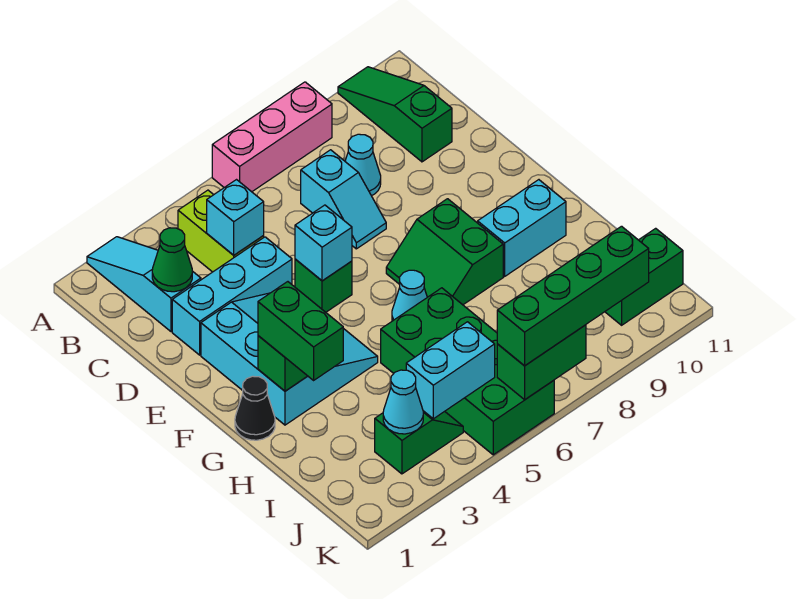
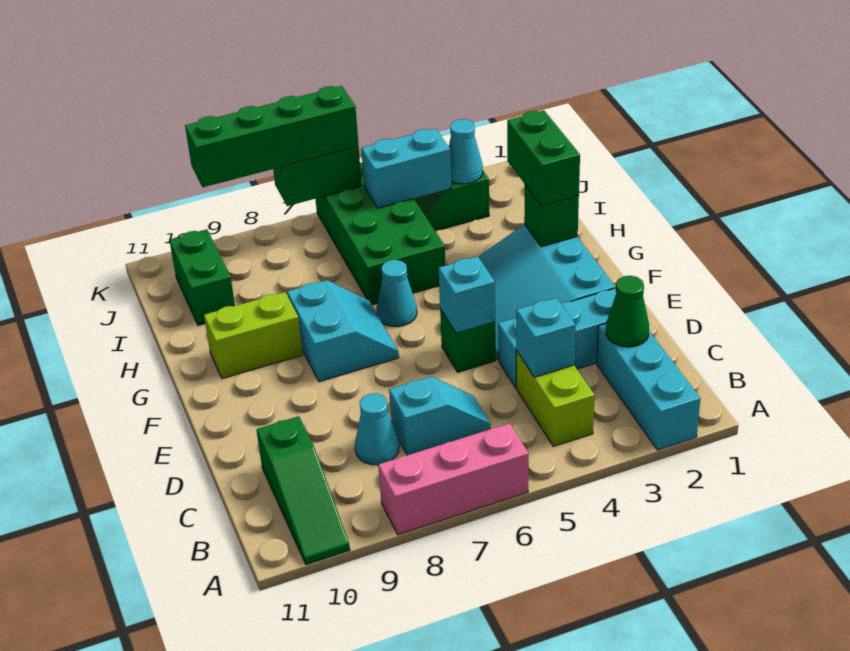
cyan 1x3 slope [87,237,201,332] -> cyan 1x3 brick [597,324,701,450]
cyan 1x2 slope [301,150,386,249] -> cyan 1x2 slope turned to [389,376,490,455]
green 2x2 slope [386,199,503,305] -> cyan 2x2 slope [287,280,399,382]
black 1x1 cone [235,376,275,440] -> none
cyan 1x2 brick [478,180,566,276] -> lime 1x2 brick [204,292,303,379]
green 1x2 brick [605,228,683,325] -> green 1x2 brick turned to [170,229,235,325]

